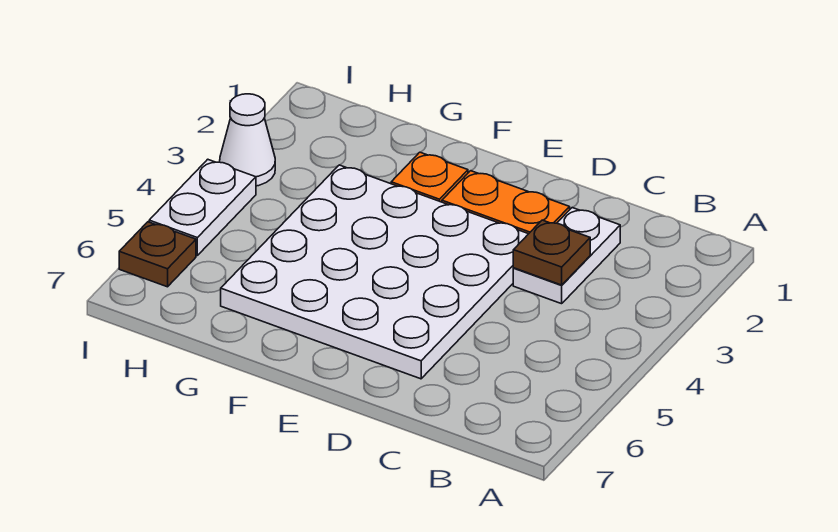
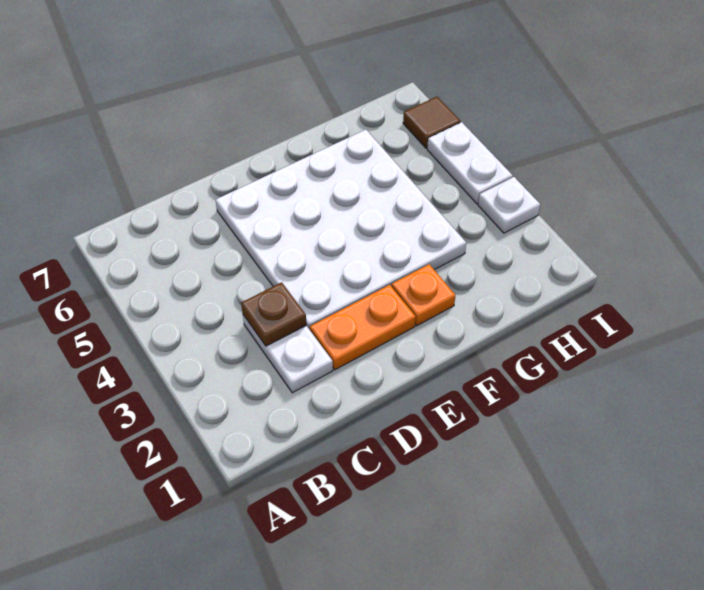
white 1x1 cone [220,94,275,186] -> white 1x1 plate [478,177,540,233]
brown 1x1 plate [119,222,196,287] -> brown 1x1 tile [403,97,461,148]

